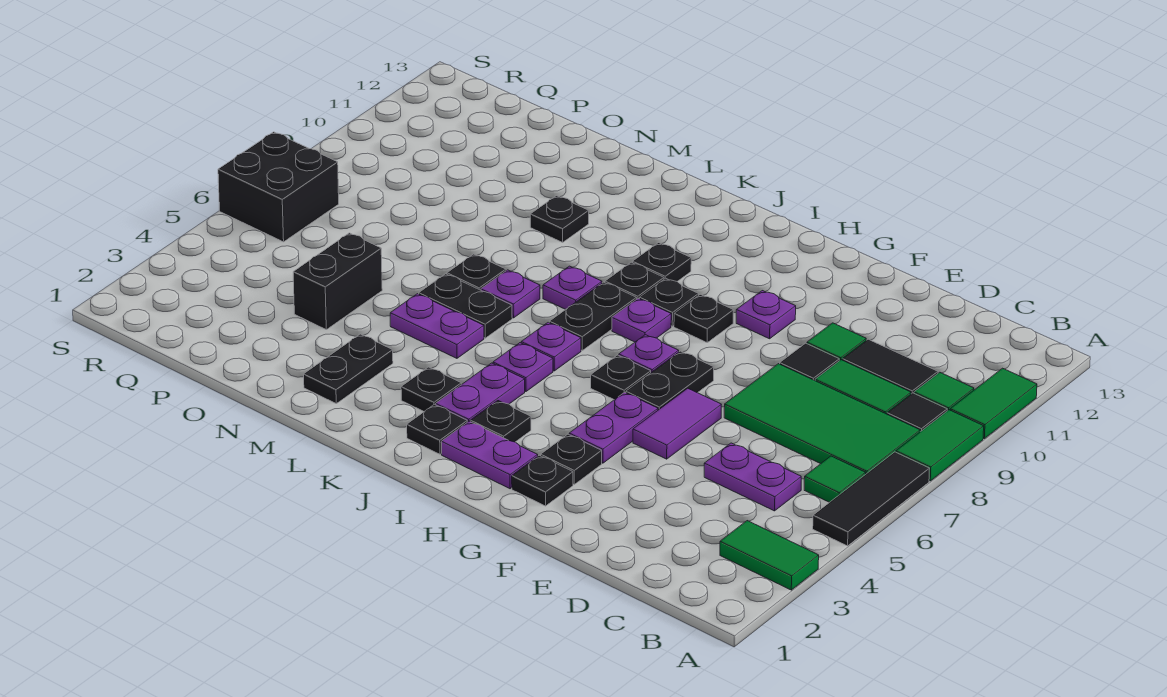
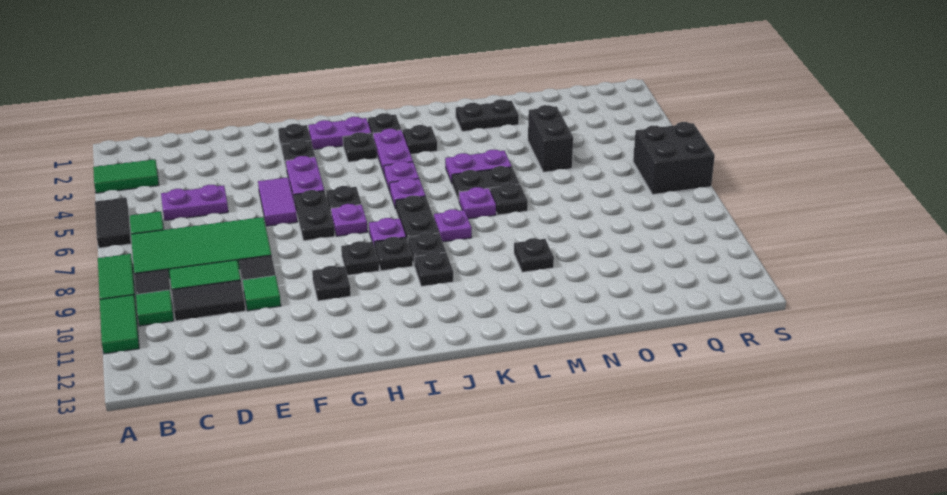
black 1x3 tile [813,452,930,546] -> black 1x2 tile [95,198,131,248]
purple 1x1 plate [736,291,796,339] -> black 1x1 plate [312,266,351,301]
black 1x2 plate [304,334,393,404] -> black 1x2 plate turned to [456,99,519,132]

